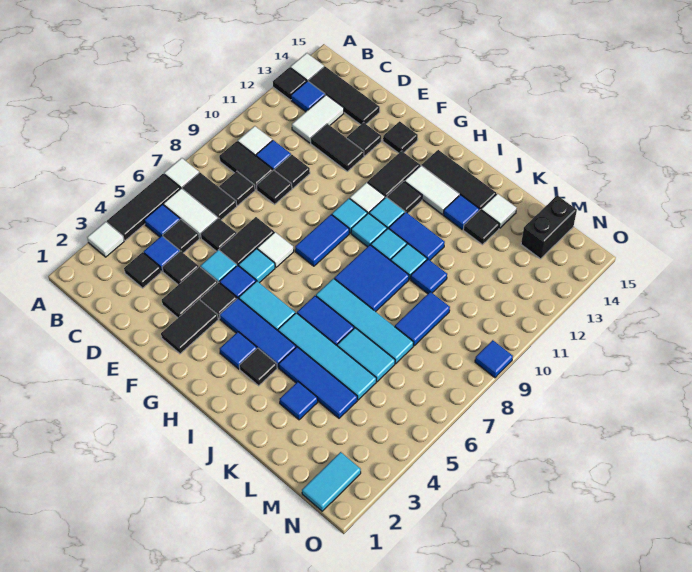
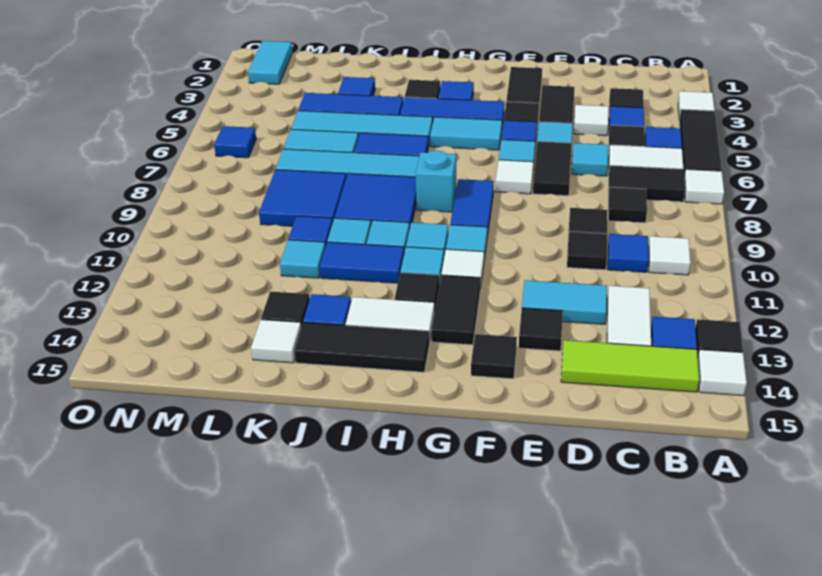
black 1x2 tile [219,141,273,190] -> none
black 1x3 tile [308,66,380,125] -> lime 1x3 tile [561,340,699,392]
black 1x1 tile [162,251,199,285] -> white 1x1 tile [574,105,609,136]
black 1x1 tile [201,218,237,251] -> cyan 1x1 tile [572,143,608,176]
black 1x2 tile [310,124,364,171] -> cyan 1x2 tile [522,280,607,324]
none -> cyan 1x1 brick [416,150,456,212]
none -> cyan 1x1 tile [280,240,325,278]
blue 1x2 tile [395,292,450,346] -> blue 2x2 tile [259,170,346,226]
black 1x2 brick [521,195,577,259] -> none
blue 1x1 tile [475,340,513,378] -> blue 1x1 tile moved to [214,126,256,158]

